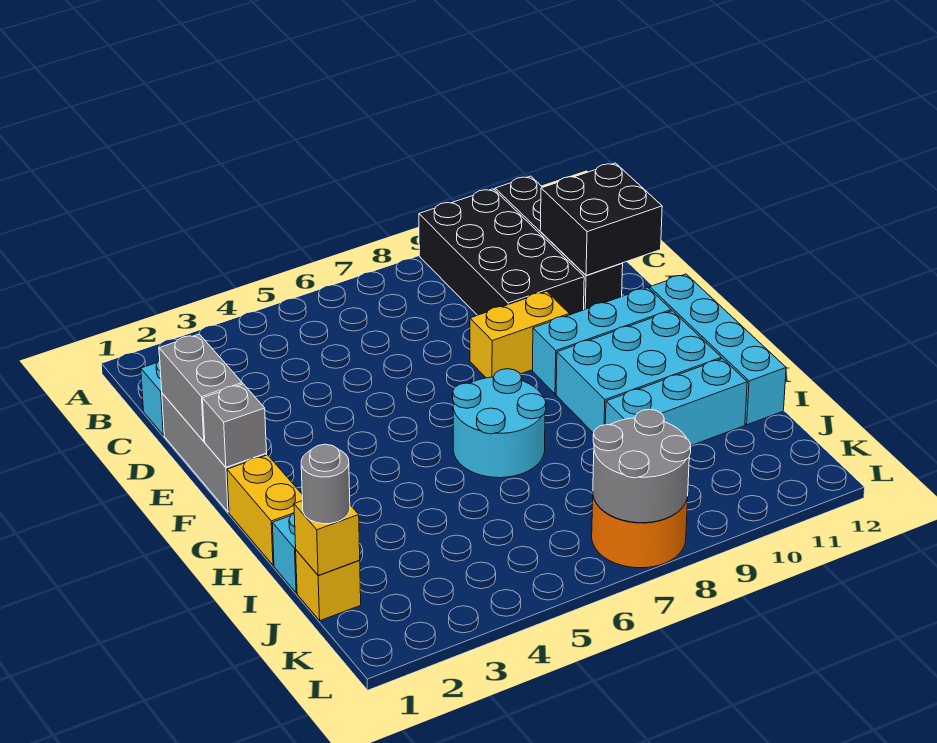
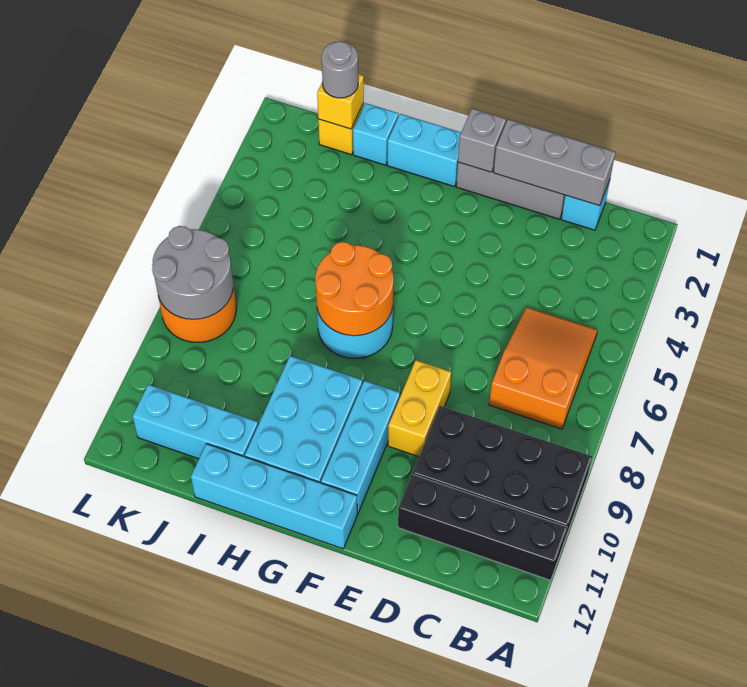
none -> orange 2x3 slope [489,307,598,429]
black 2x2 brick [540,163,662,275] -> none
grey 1x2 brick [159,334,242,441] -> grey 1x3 brick [494,119,615,206]
yellow 1x2 brick [227,455,302,566] -> cyan 1x2 brick [387,114,461,187]
none -> orange 2x2 round brick [315,242,393,336]
cyan 1x3 brick [605,359,747,446] -> cyan 1x3 brick turned to [133,385,258,459]

